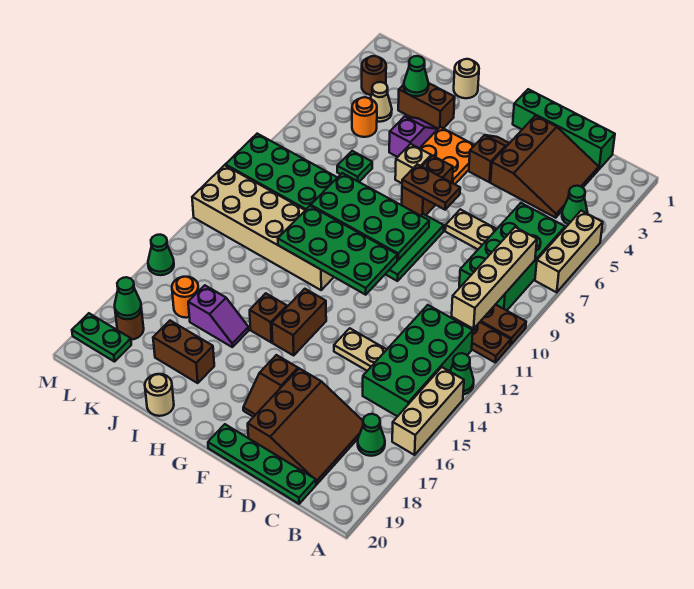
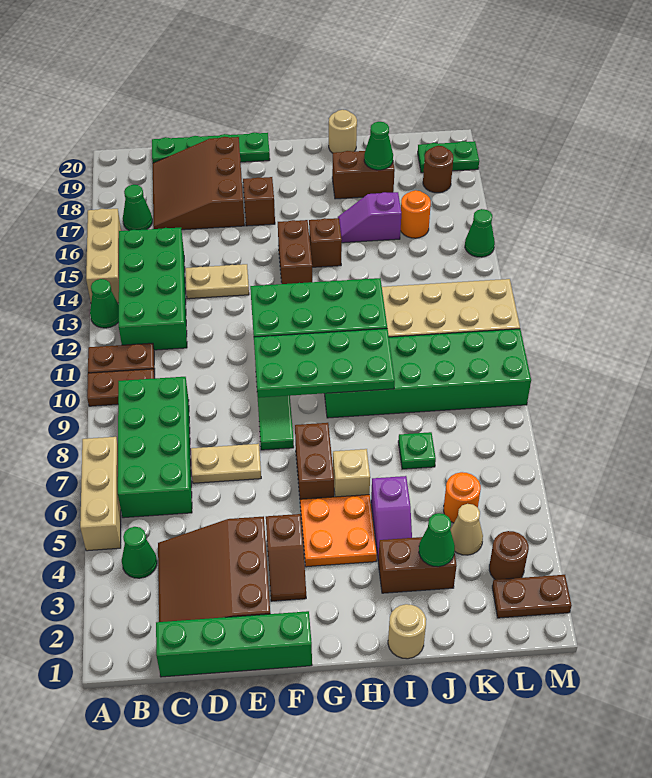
tan 1x4 brick [452,227,537,329] -> none
brown 1x2 plate [402,164,460,210] -> brown 1x2 plate moved to [492,575,572,618]
green 1x1 cone [115,277,142,319] -> green 1x1 cone moved to [364,122,393,170]

